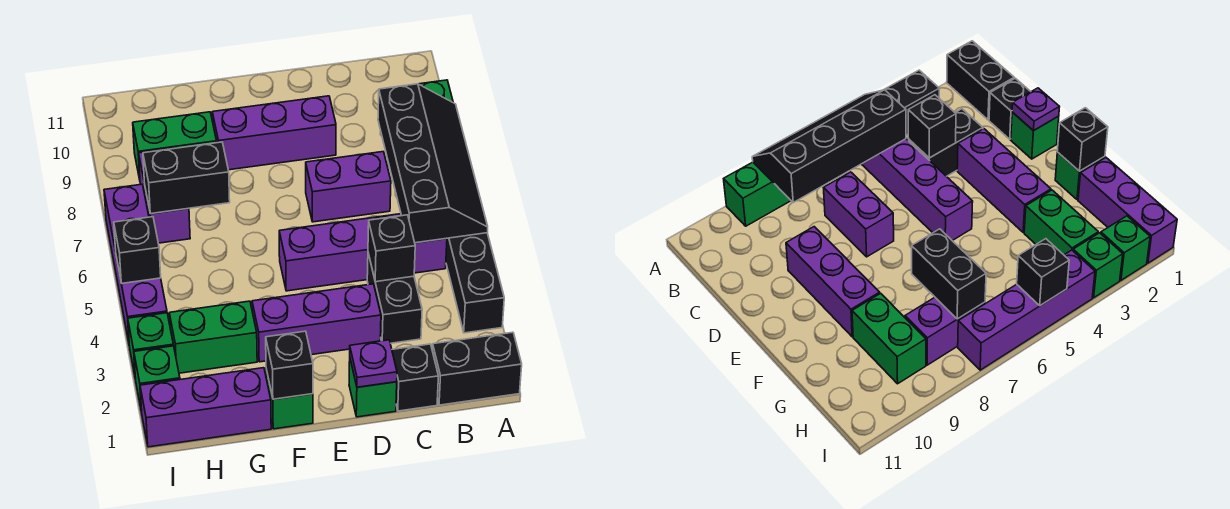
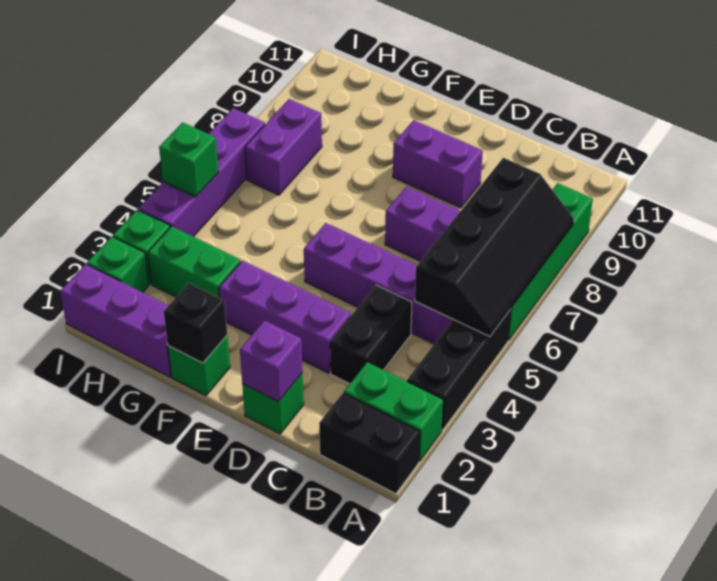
black 1x1 brick [392,344,438,411] -> none
black 1x1 brick [368,215,415,282] -> none
purple 1x1 plate [350,340,397,387] -> purple 1x1 brick [240,320,303,402]
purple 1x3 brick [212,96,336,170] -> purple 1x2 brick [393,120,483,208]
black 1x2 brick [143,142,230,214] -> none
green 1x2 brick [133,112,217,179] -> green 1x2 brick moved to [344,362,443,461]
black 1x1 brick [114,217,161,284] -> green 1x1 brick [159,122,218,197]

